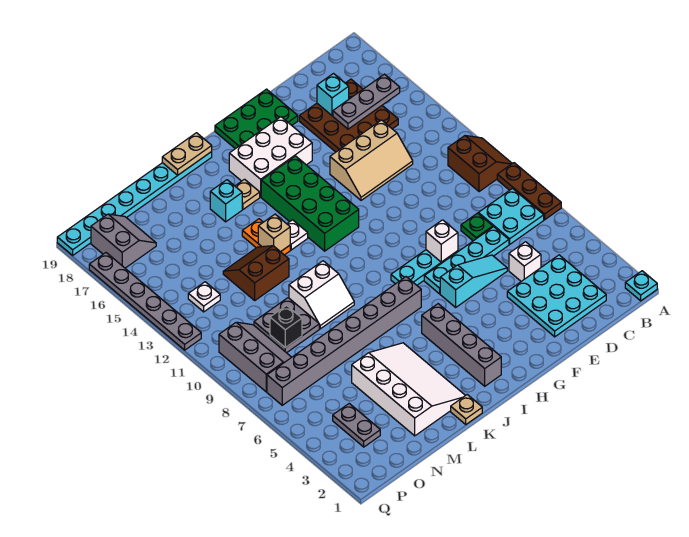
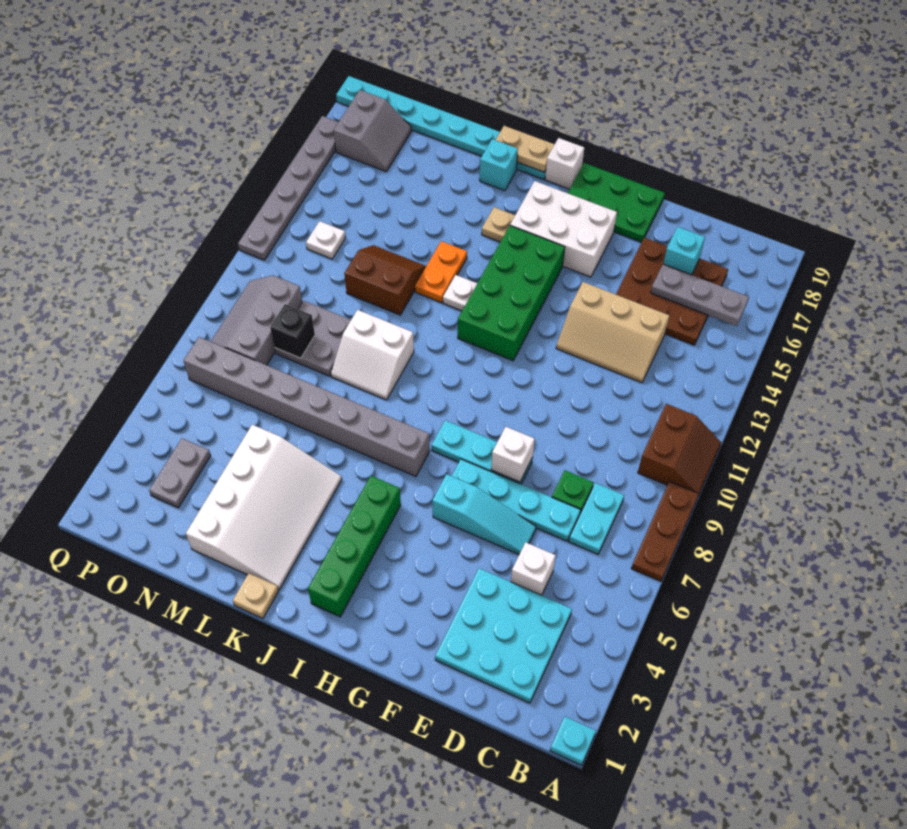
cyan 2x2 plate [478,189,544,244] -> cyan 1x2 plate [569,483,624,554]
grey 1x4 brick [422,304,501,386] -> green 1x4 brick [308,476,401,617]
none -> white 1x1 brick [545,138,584,189]
tan 1x1 brick [258,214,290,252] -> none
cyan 1x1 brick [210,180,242,222] -> cyan 1x1 brick moved to [480,139,518,191]
grey 2x3 slope [219,322,292,392] -> grey 2x3 slope turned to [211,275,302,365]

